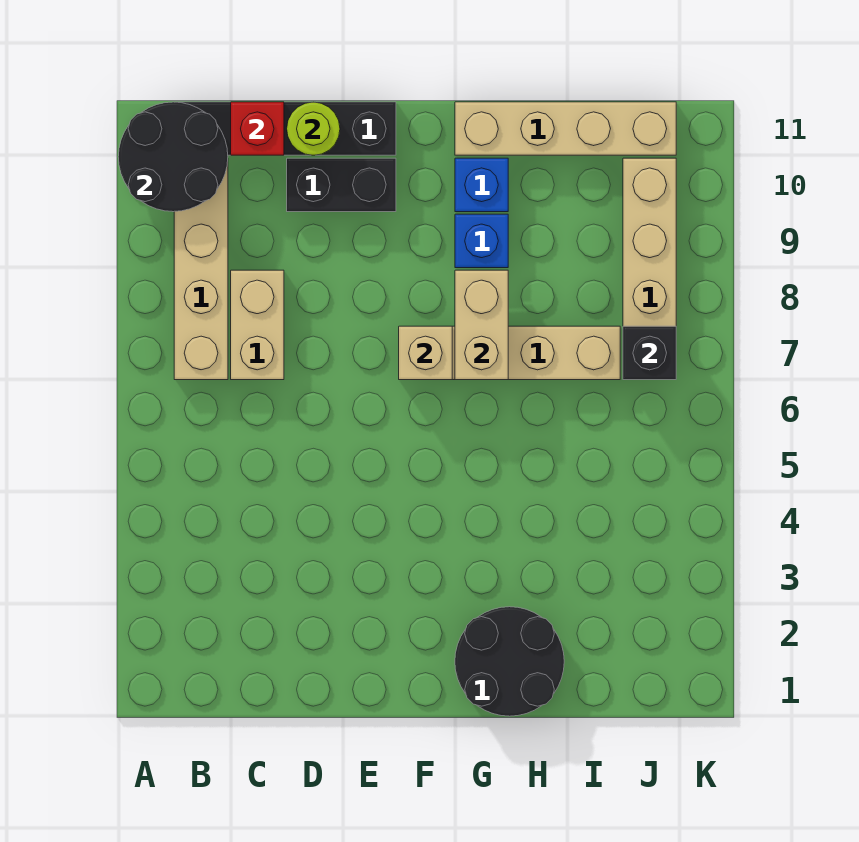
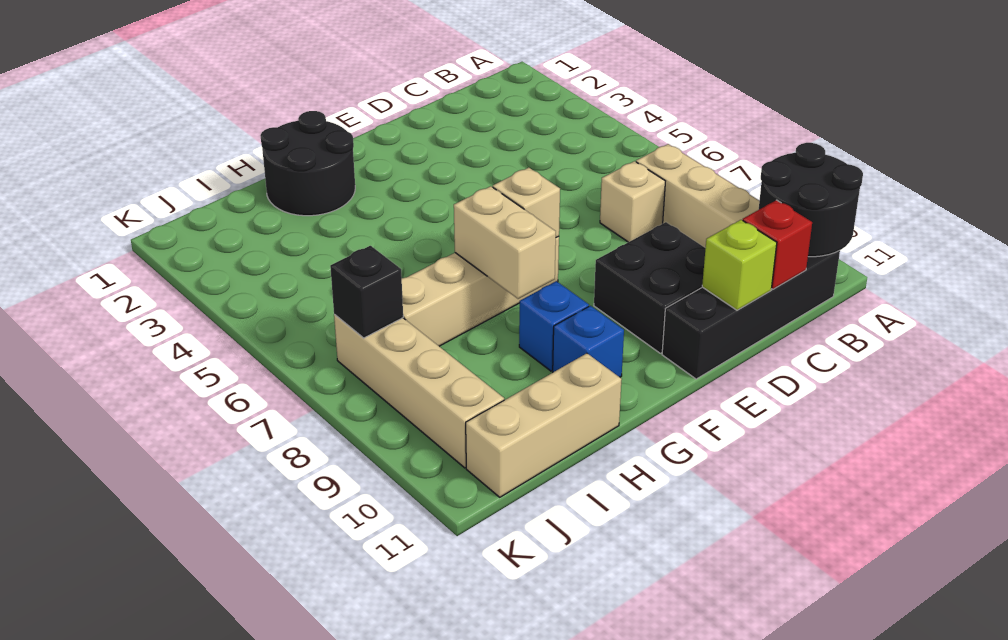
tan 1x2 brick [231,270,284,380] -> tan 1x1 brick [600,161,665,242]
black 1x2 brick [287,158,396,212] -> black 2x2 brick [594,222,705,353]
lime 1x1 round brick [287,102,340,155] -> lime 1x1 brick [702,220,777,310]
tan 1x4 brick [455,102,676,155] -> tan 1x3 brick [466,353,622,497]

